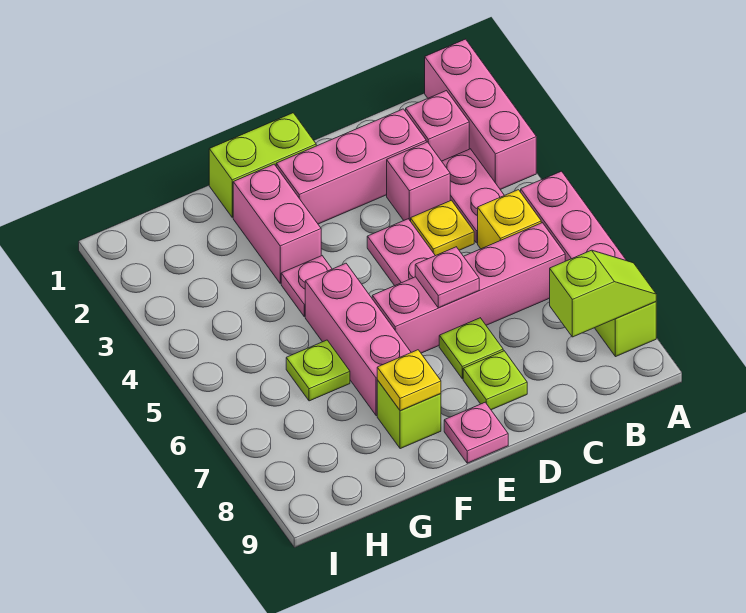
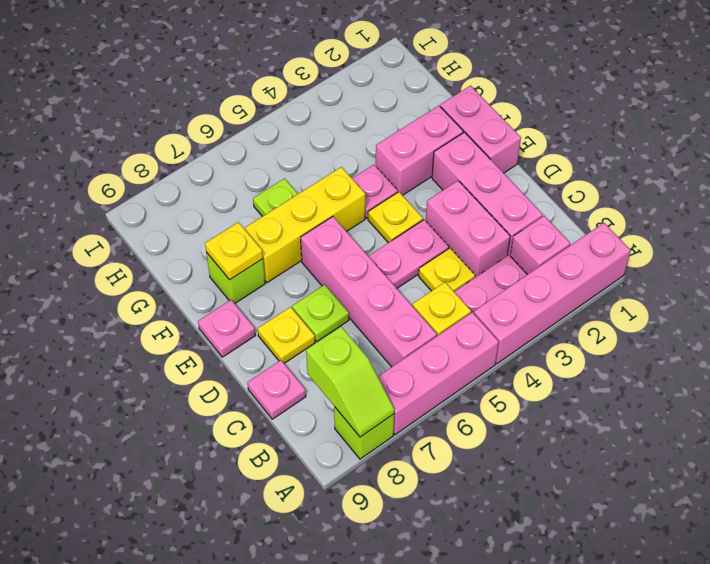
pink 1x3 brick [425,39,536,189] -> pink 1x4 brick [474,223,631,364]
pink 1x1 brick [387,142,450,221] -> pink 1x2 brick [426,181,510,277]
pink 1x1 plate [415,247,479,308] -> pink 1x1 plate moved to [247,360,306,419]
lime 1x1 plate [463,351,527,410] -> yellow 1x1 plate [258,307,315,363]
lime 1x2 brick [209,113,316,217] -> pink 1x2 brick [440,86,521,173]
none -> yellow 1x1 plate [368,192,423,243]
pink 1x3 brick [305,263,411,416] -> yellow 1x3 brick [244,167,365,283]

